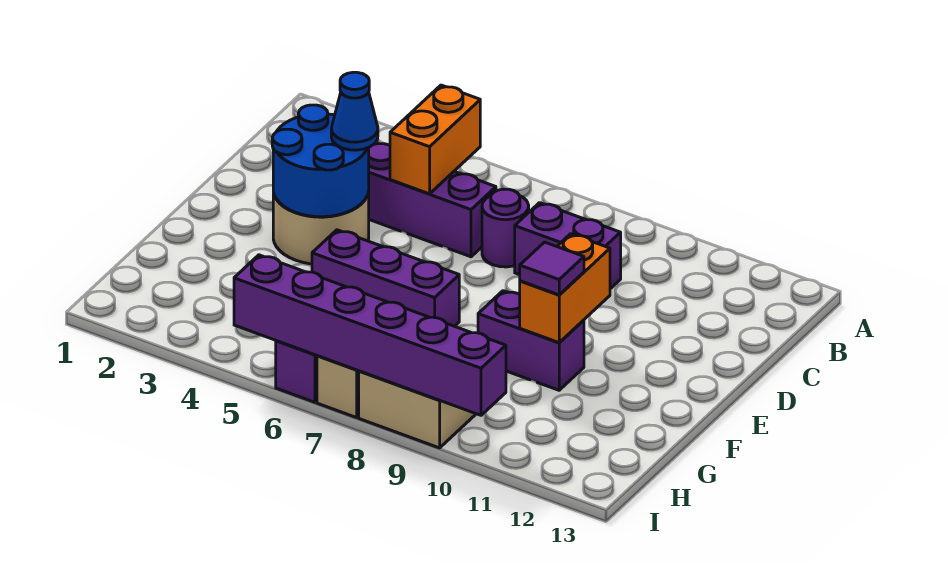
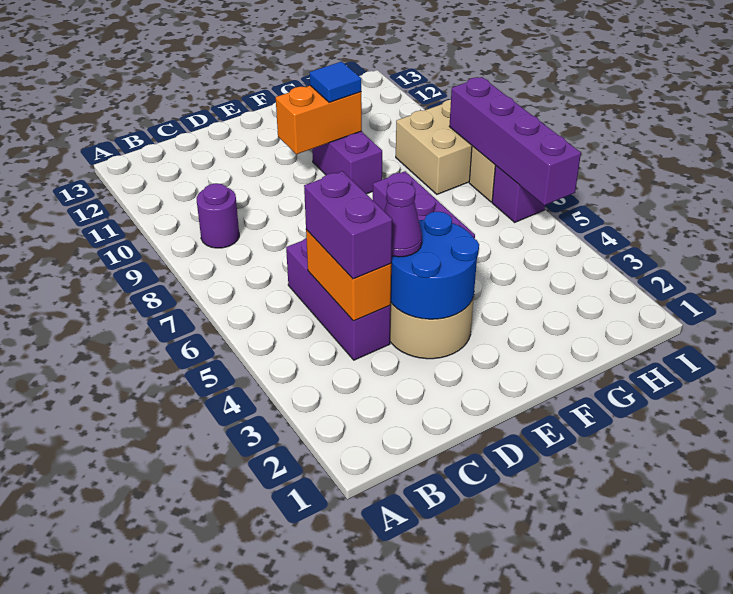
orange 1x2 brick [390,85,480,194] -> orange 1x2 brick turned to [306,230,391,321]
purple 1x1 round brick [482,189,529,267] -> purple 1x1 round brick moved to [197,183,239,248]
purple 1x2 brick [515,203,621,289] -> purple 1x2 brick moved to [304,171,392,279]
blue 1x1 cone [331,72,378,150] -> purple 1x1 cone [384,182,422,257]
purple 1x1 tile [520,242,584,295] -> blue 1x1 tile [309,62,361,102]
purple 1x6 brick [234,255,506,415] -> purple 1x4 brick [449,77,581,205]

